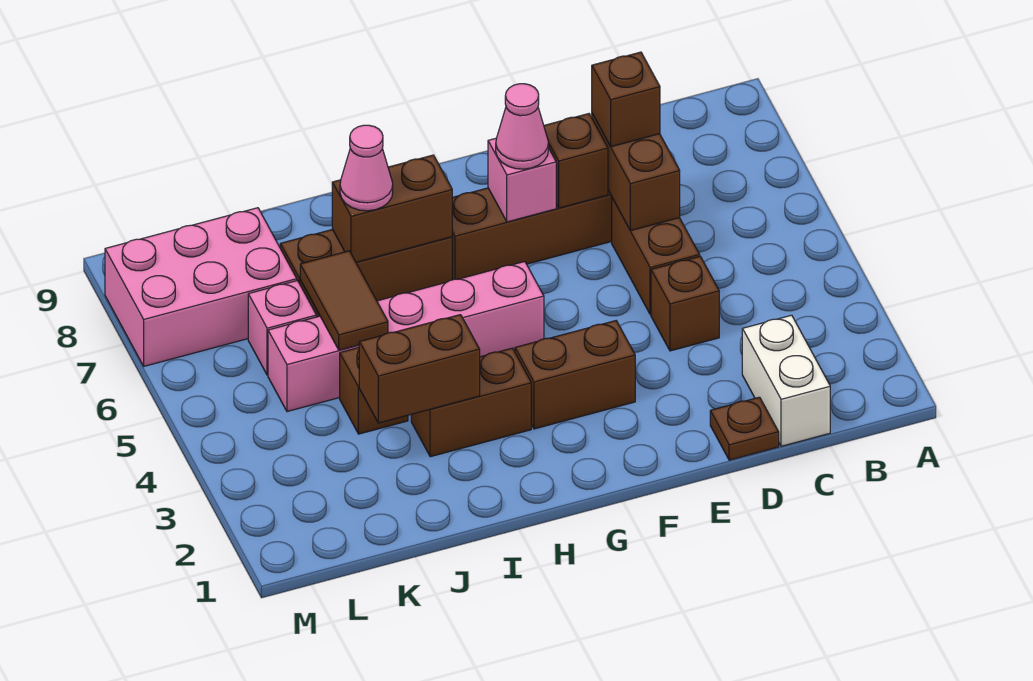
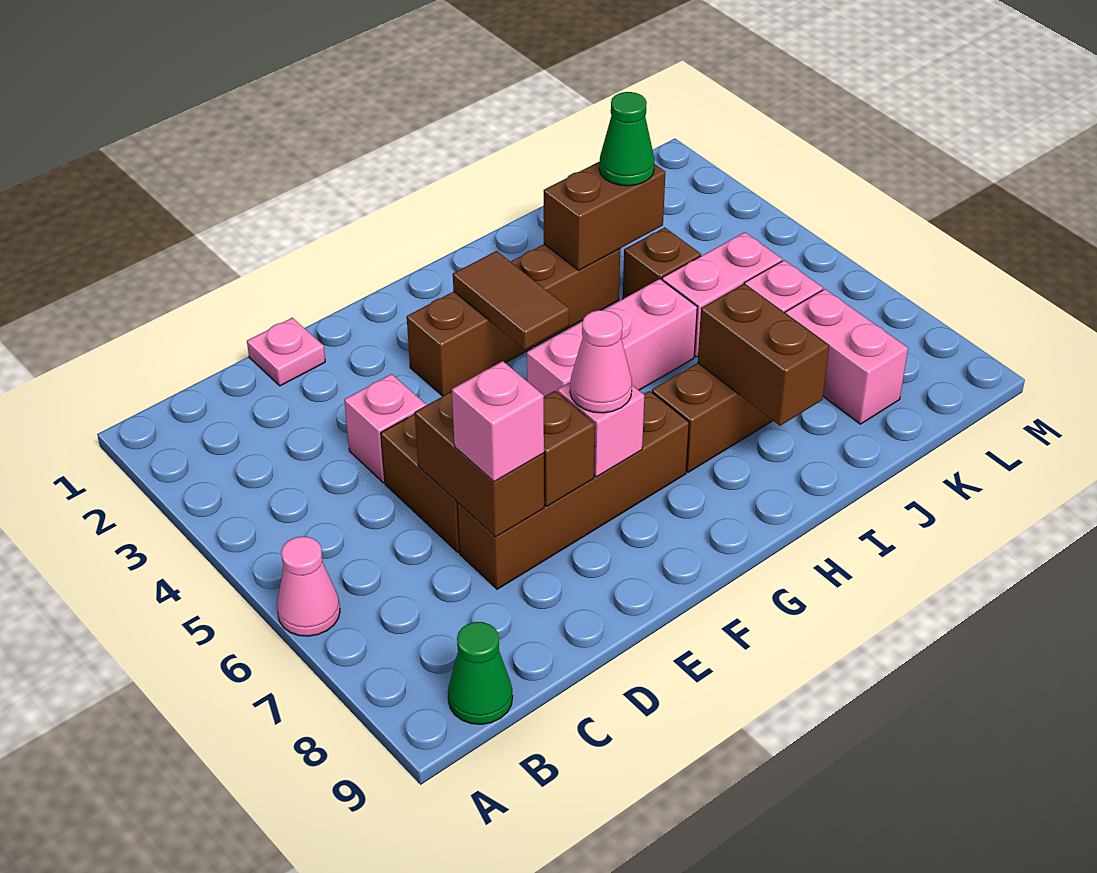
none -> green 1x1 cone [448,622,513,724]
white 1x2 brick [742,315,830,446] -> none
brown 1x1 plate [710,397,779,460] -> pink 1x1 plate [247,318,325,386]
brown 1x1 brick [651,256,719,351] -> pink 1x1 brick [344,374,426,483]
brown 1x1 brick [592,52,660,147] -> pink 1x1 brick [452,361,544,482]
brown 1x2 brick [332,155,452,262] -> brown 1x2 brick turned to [698,284,829,426]
pink 1x1 cone [340,125,393,211] -> pink 1x1 cone moved to [277,537,340,636]
none -> green 1x1 cone [599,92,654,186]
brown 1x2 tile [300,251,388,350] -> brown 1x2 tile moved to [453,251,569,350]
pink 2x3 brick [105,208,297,366] -> pink 1x2 brick [785,289,908,424]

